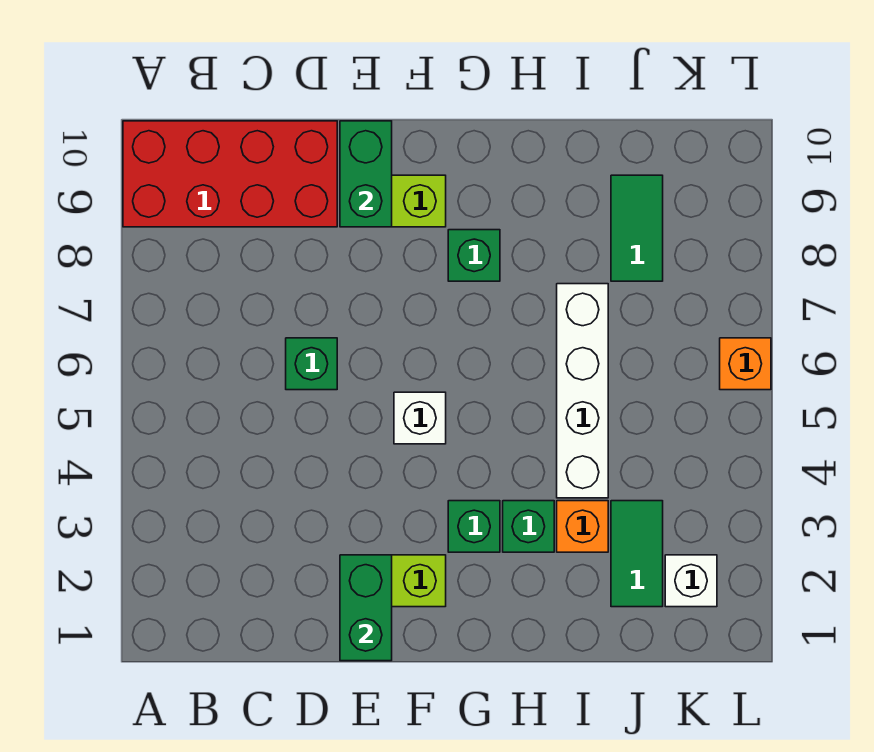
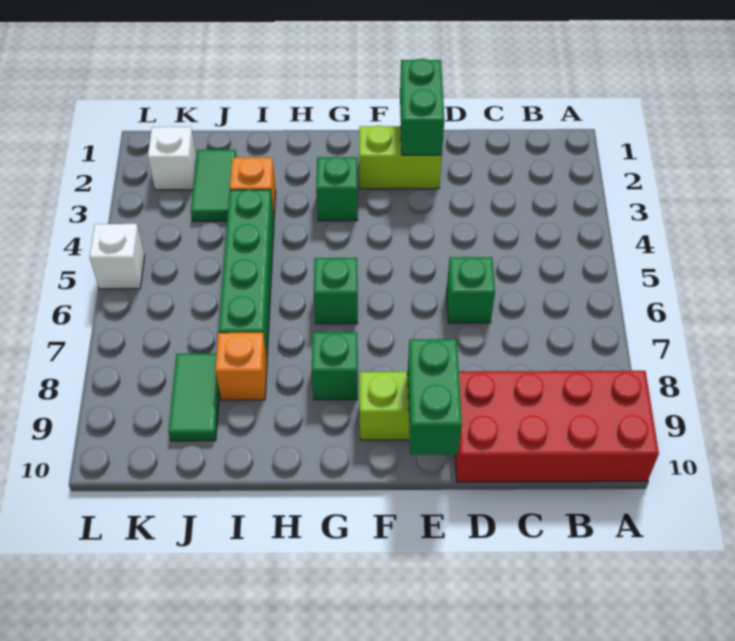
white 1x1 brick [394,392,446,444] -> white 1x1 brick moved to [90,224,145,289]
green 1x1 brick [503,501,554,552] -> green 1x1 brick moved to [314,258,358,324]
white 1x4 brick [557,284,608,498] -> green 1x4 brick [219,190,274,358]
orange 1x1 brick [720,338,771,390] -> orange 1x1 brick moved to [216,333,267,400]

